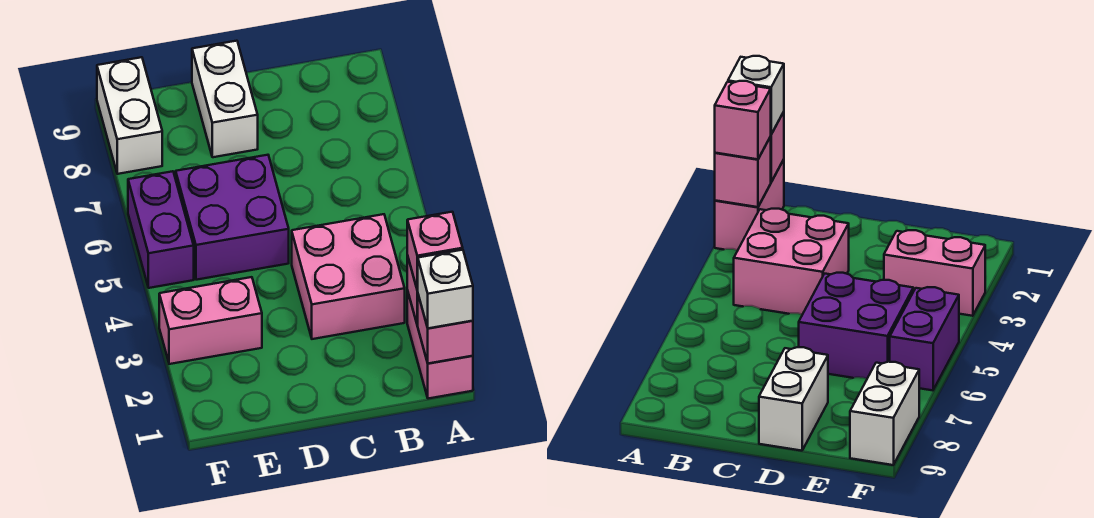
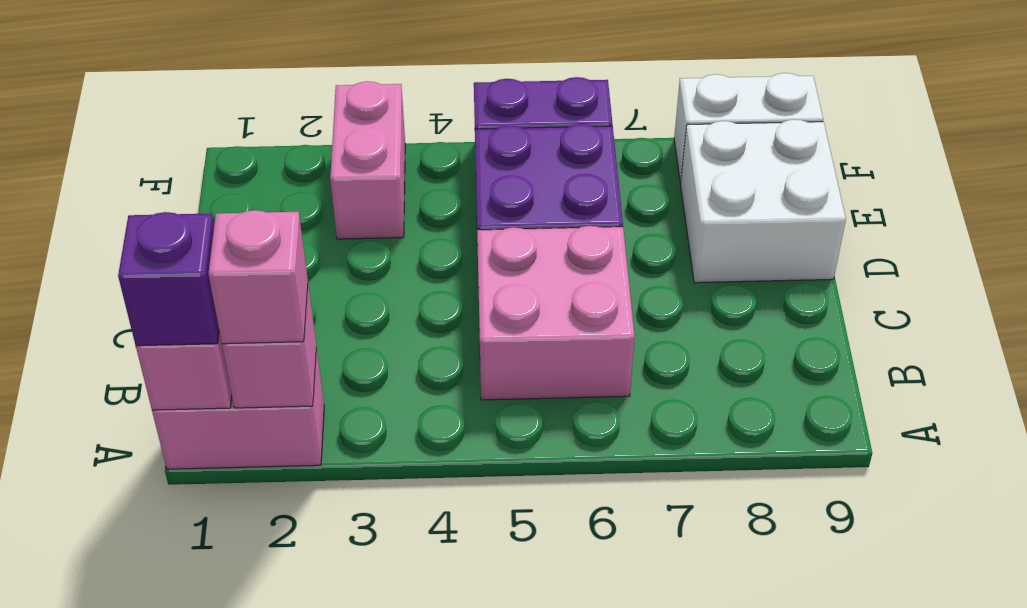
white 1x1 brick [417,250,473,328] -> purple 1x1 brick [118,212,219,346]
pink 2x2 brick [292,214,405,339] -> pink 2x2 brick moved to [477,226,635,400]
white 1x2 brick [192,41,258,157] -> white 2x2 brick [680,120,846,283]

